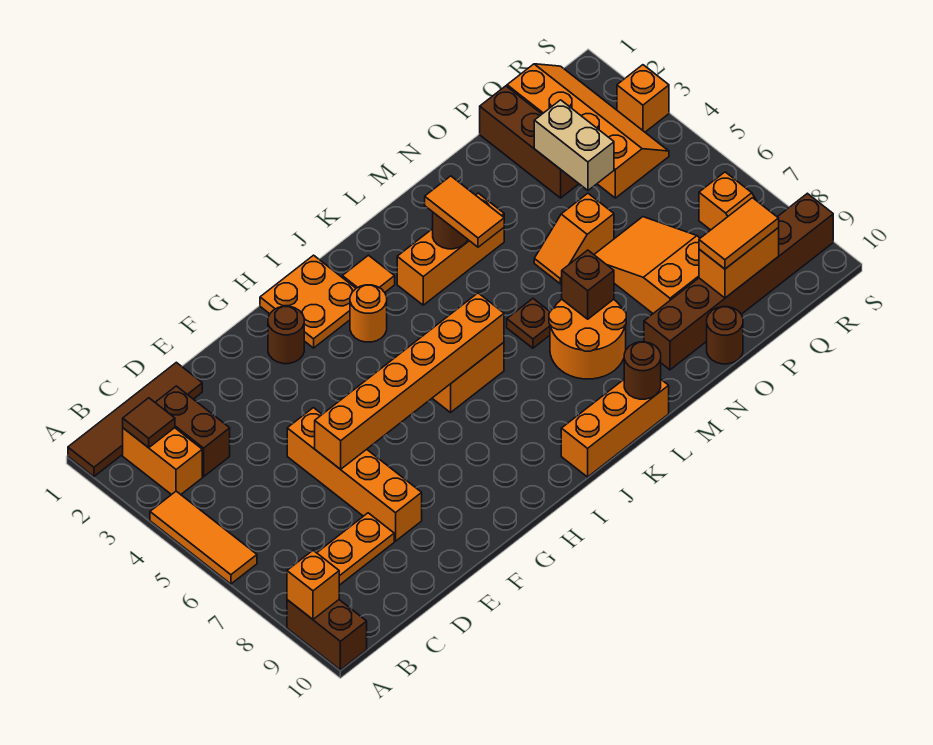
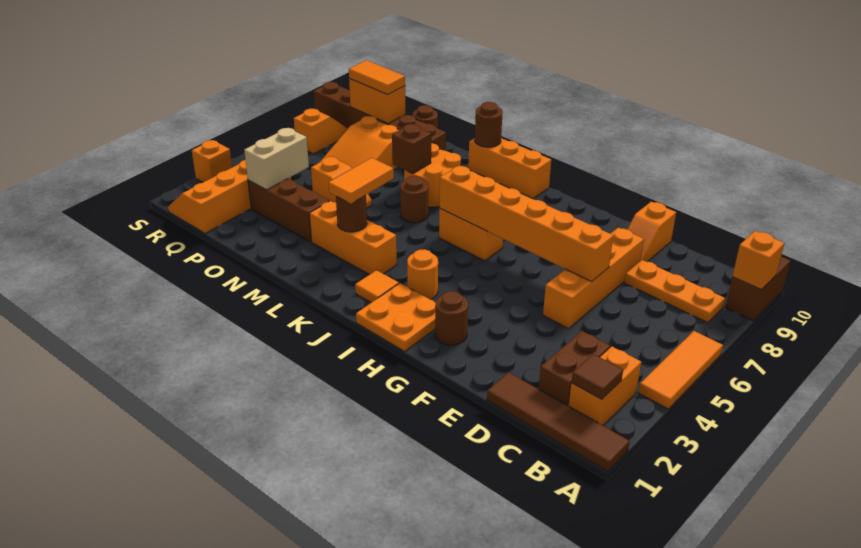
none -> orange 1x2 slope [627,202,676,262]
brown 1x1 plate [507,299,550,348] -> brown 1x1 round brick [400,176,428,223]
brown 1x3 brick [480,86,579,198] -> brown 1x3 brick turned to [248,179,329,242]

